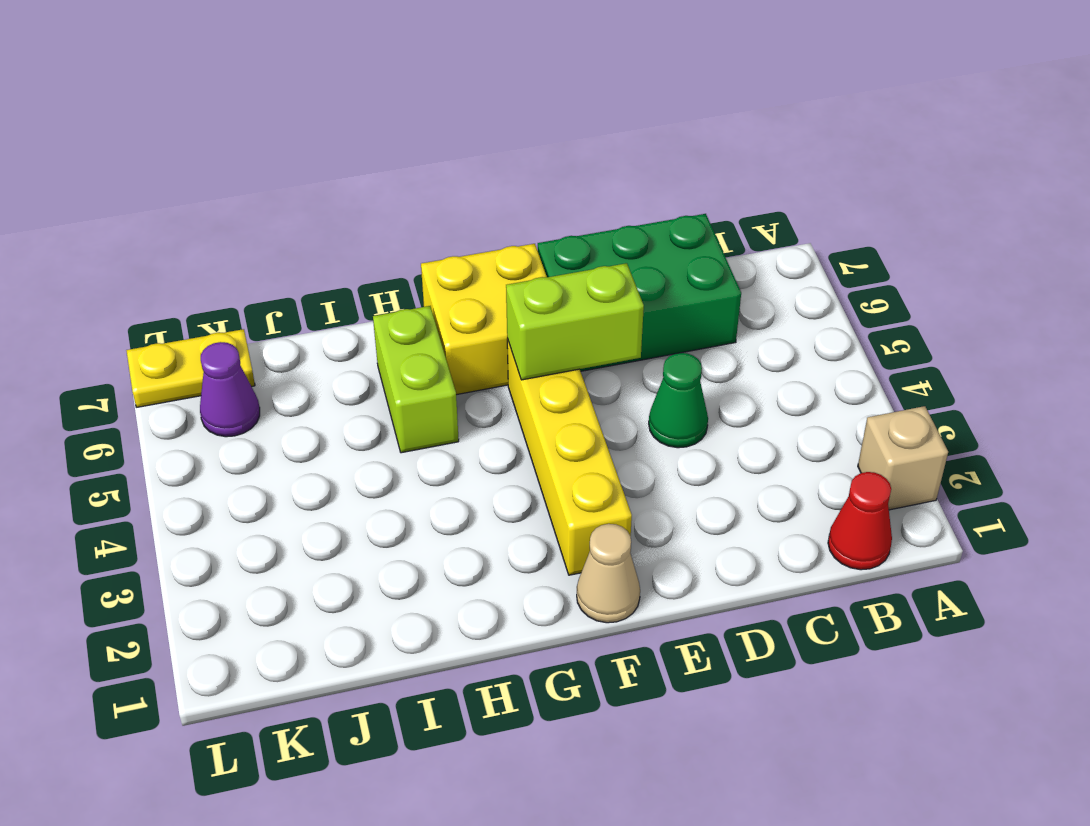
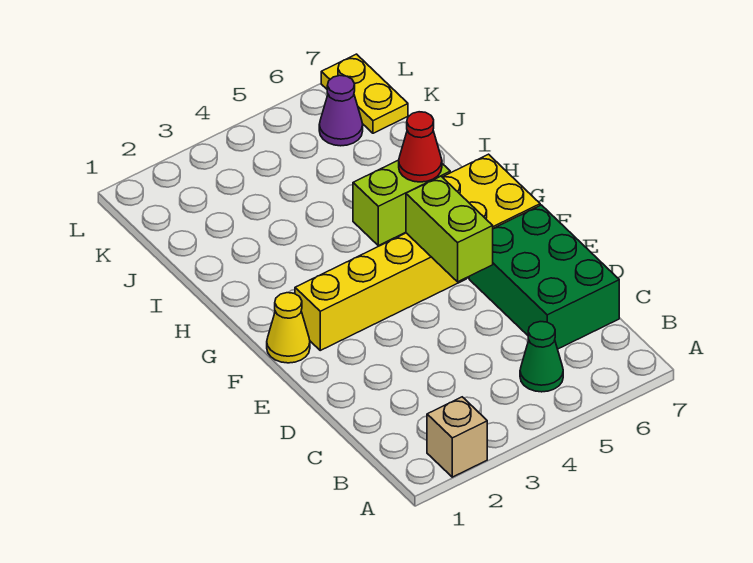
red 1x1 cone [828,472,892,570] -> red 1x1 cone moved to [399,112,442,182]
green 1x1 cone [649,353,708,448] -> green 1x1 cone moved to [520,322,563,392]
tan 1x1 cone [577,524,640,623] -> yellow 1x1 cone [267,293,310,363]

